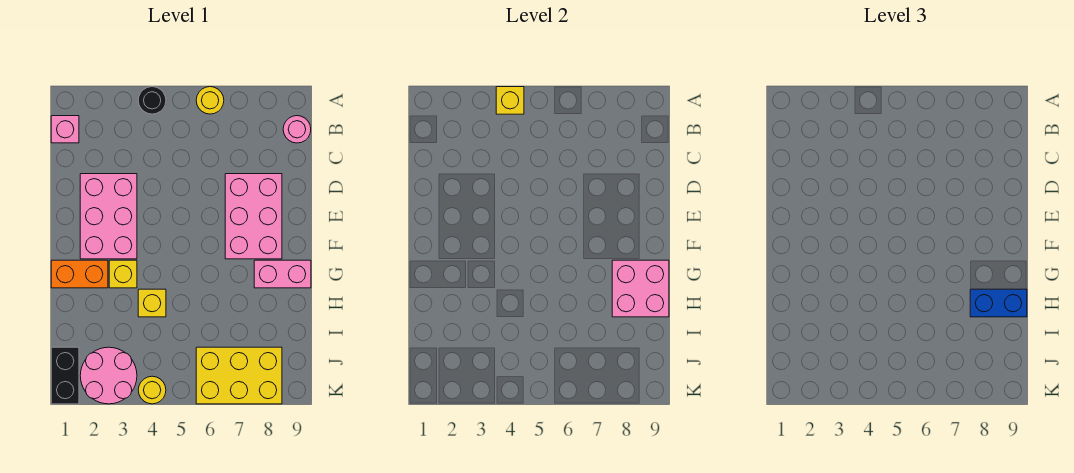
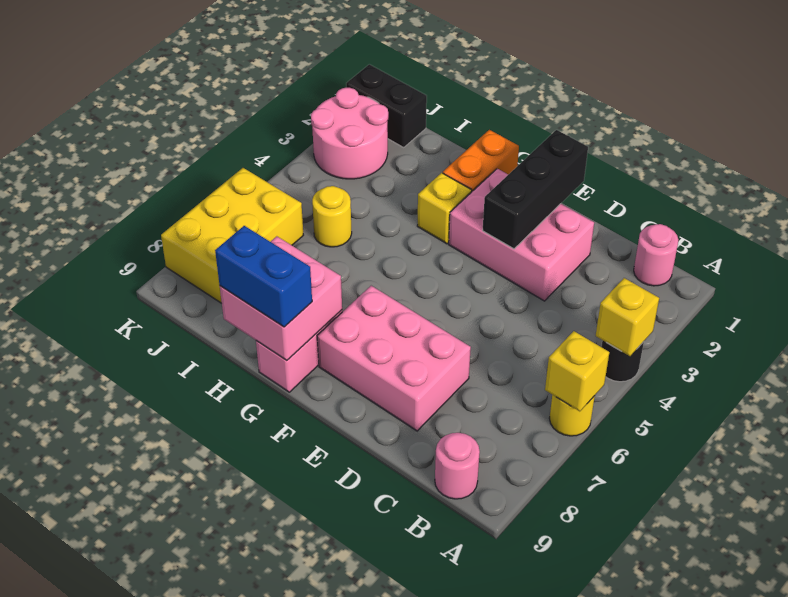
pink 1x1 brick [51,116,79,143] -> pink 1x1 round brick [634,224,678,286]
none -> black 1x3 brick [483,130,588,249]
yellow 1x1 brick [138,289,166,317] -> yellow 1x1 brick moved to [545,331,609,411]
blue 1x2 brick [970,289,1027,317] -> blue 1x2 brick turned to [215,226,312,327]
yellow 1x1 round brick [138,376,166,404] -> yellow 1x1 round brick moved to [312,186,352,247]

